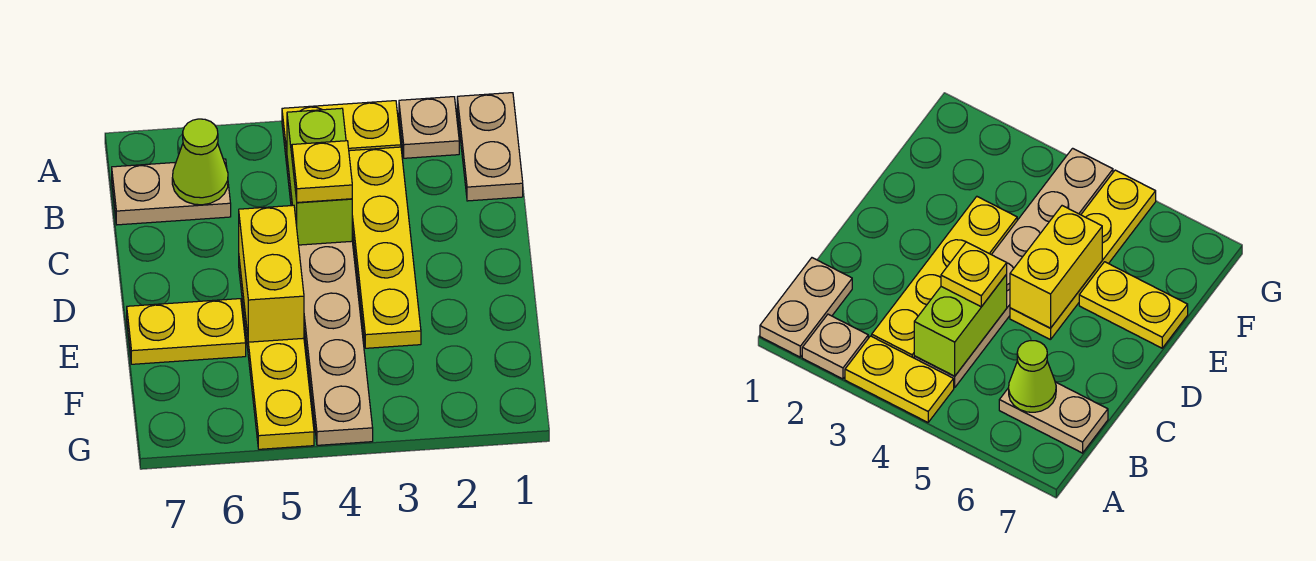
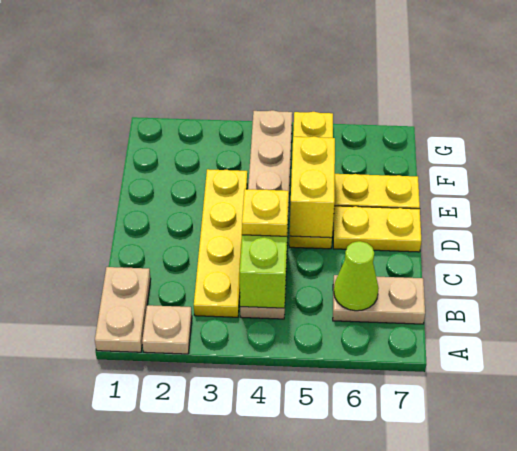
yellow 1x2 plate [282,101,401,164] -> yellow 1x2 plate moved to [333,206,421,252]

